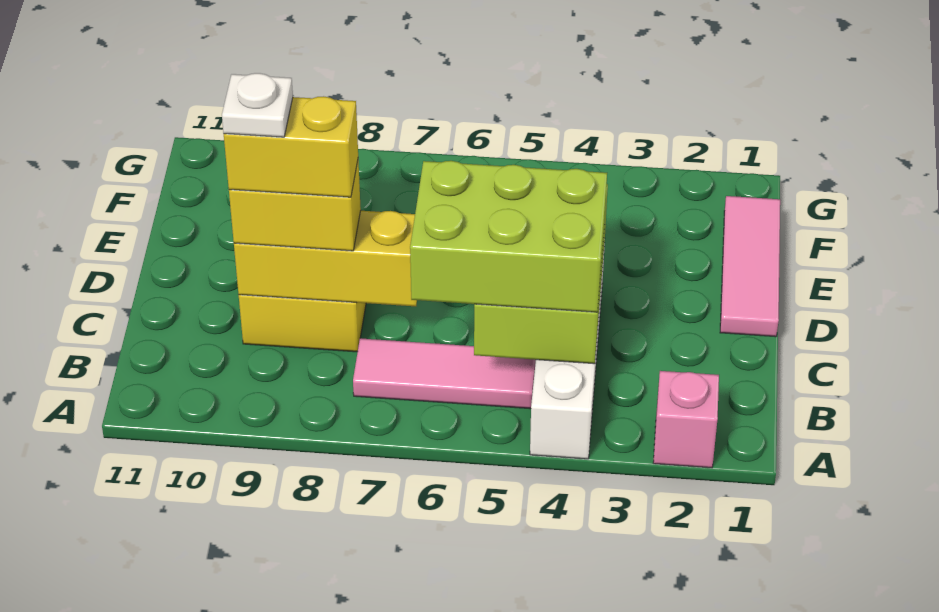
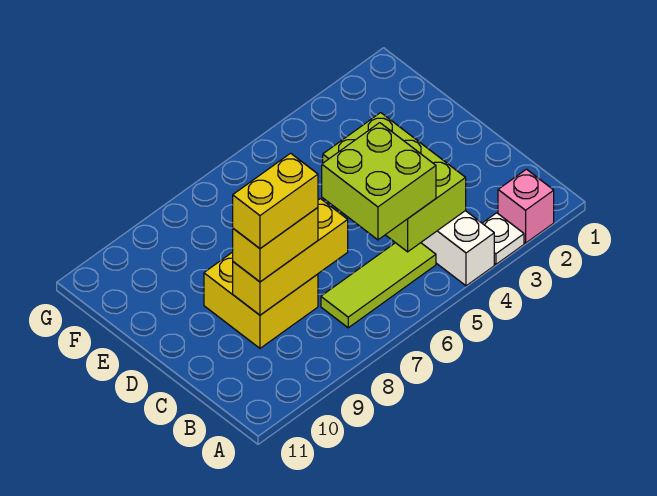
lime 2x3 brick [410,161,607,312] -> lime 2x2 brick [322,123,436,240]
pink 1x3 tile [353,338,536,409] -> lime 1x3 tile [321,243,436,328]
white 1x1 plate [222,73,293,137] -> white 1x1 plate moved to [482,213,524,264]
pink 1x3 tile [720,196,780,337] -> none

